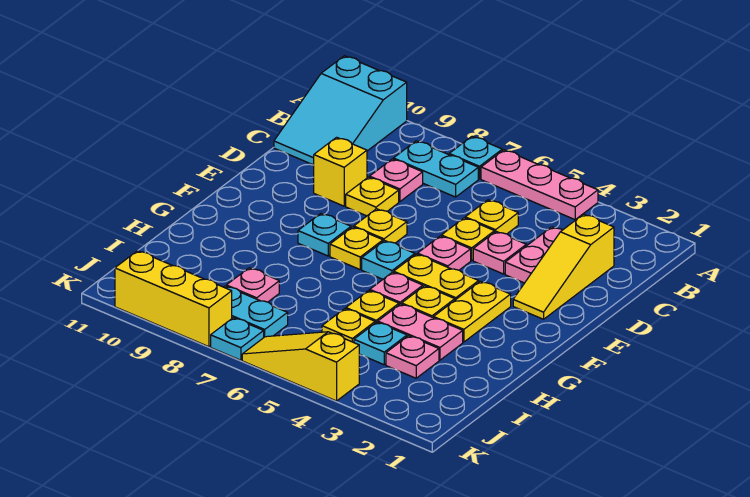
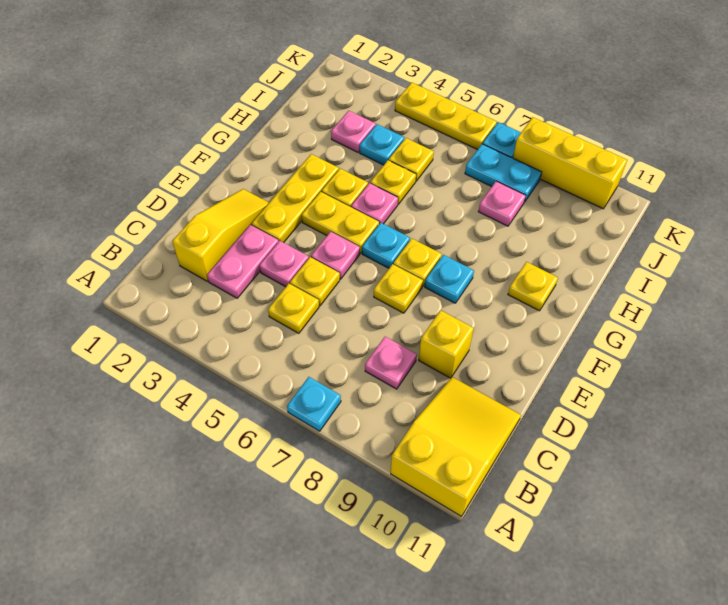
pink 1x3 plate [481,150,598,219] -> none
cyan 2x3 slope [274,56,407,165] -> yellow 2x3 slope [391,377,521,516]
cyan 1x2 plate [393,141,478,197] -> none
yellow 1x1 plate [346,177,399,216] -> yellow 1x1 plate moved to [508,262,558,311]
yellow 1x2 plate [434,281,511,342] -> yellow 1x3 plate [251,154,339,243]
pink 1x2 plate [378,304,463,360] -> none
yellow 1x3 slope [242,332,359,401] -> yellow 1x3 plate [395,83,497,150]

